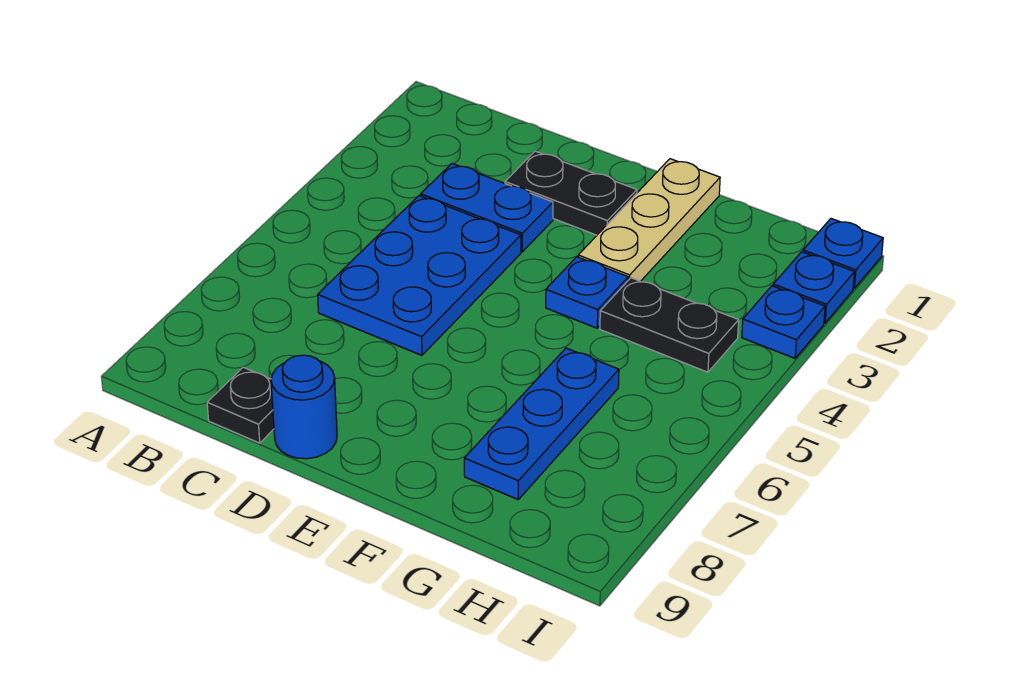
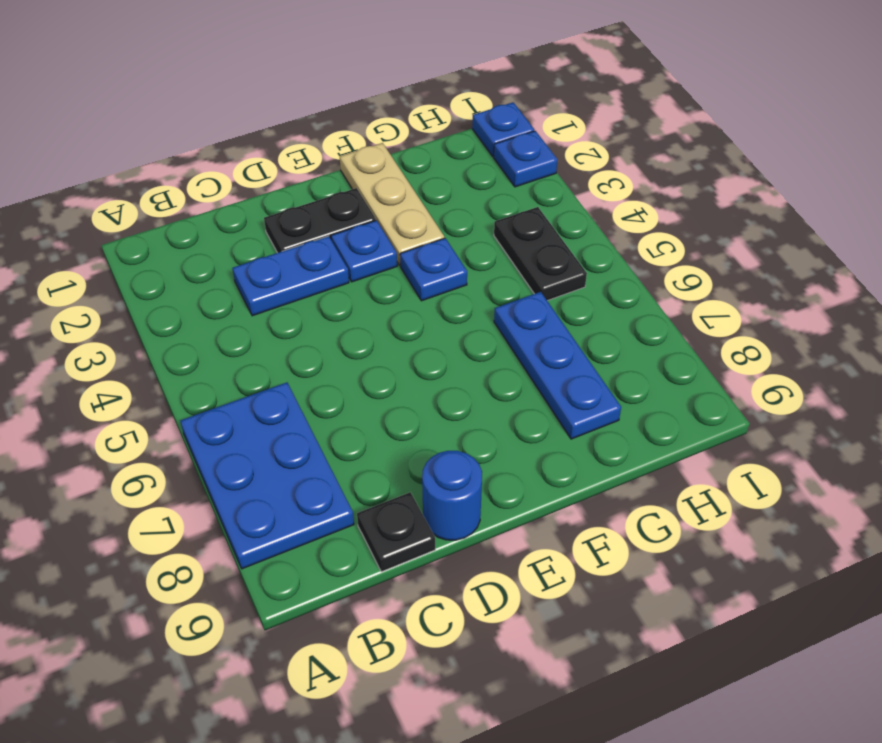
blue 2x3 plate [318,196,521,355] -> blue 2x3 plate moved to [180,382,354,569]
black 1x2 plate [600,278,739,372] -> black 1x2 plate turned to [494,207,587,301]
blue 1x1 plate [742,286,825,358] -> blue 1x1 plate moved to [331,220,397,282]

